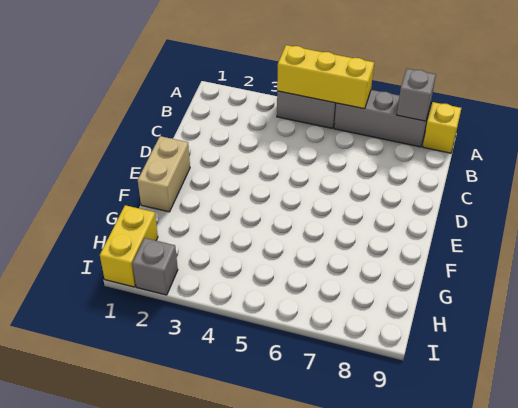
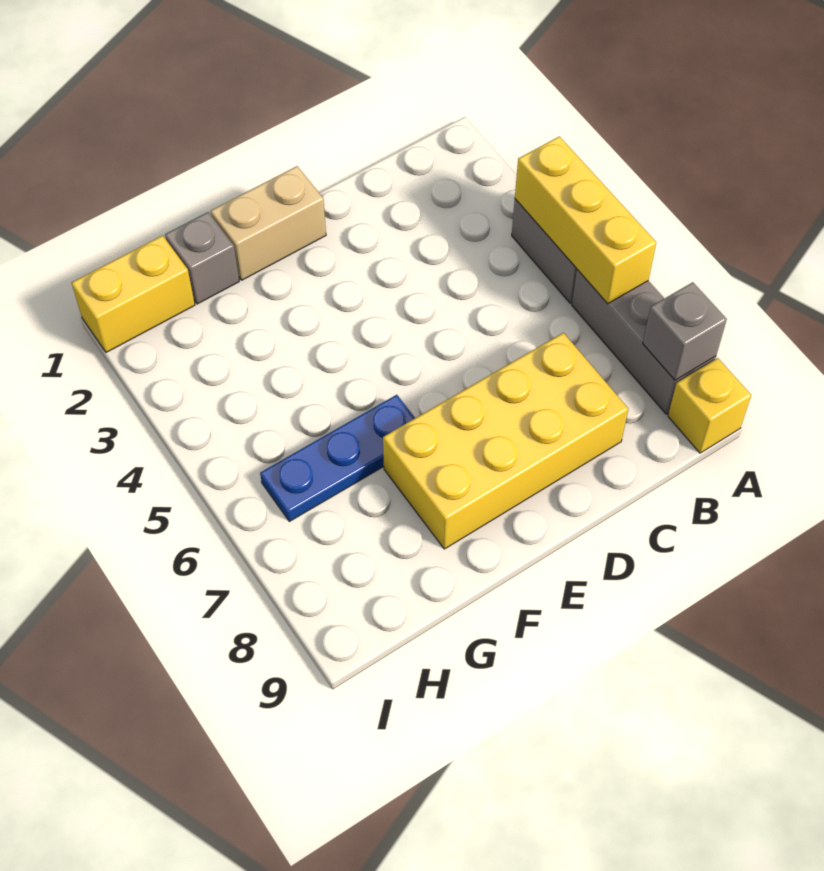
none -> yellow 2x4 brick [383,333,628,549]
none -> blue 1x3 plate [260,395,415,521]
grey 1x1 brick [132,238,178,295] -> grey 1x1 brick moved to [165,212,239,304]

